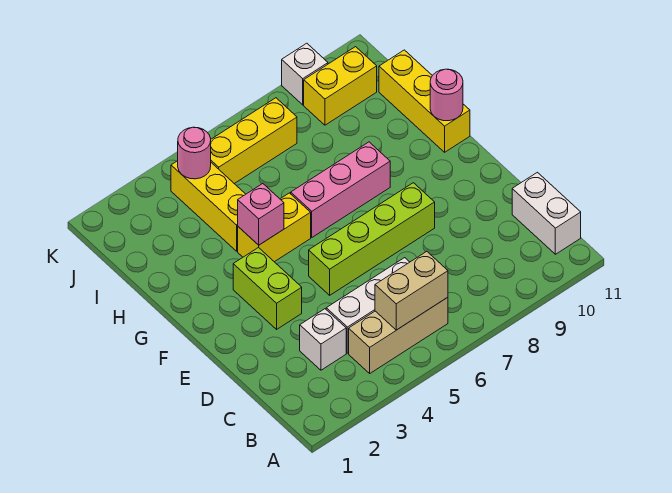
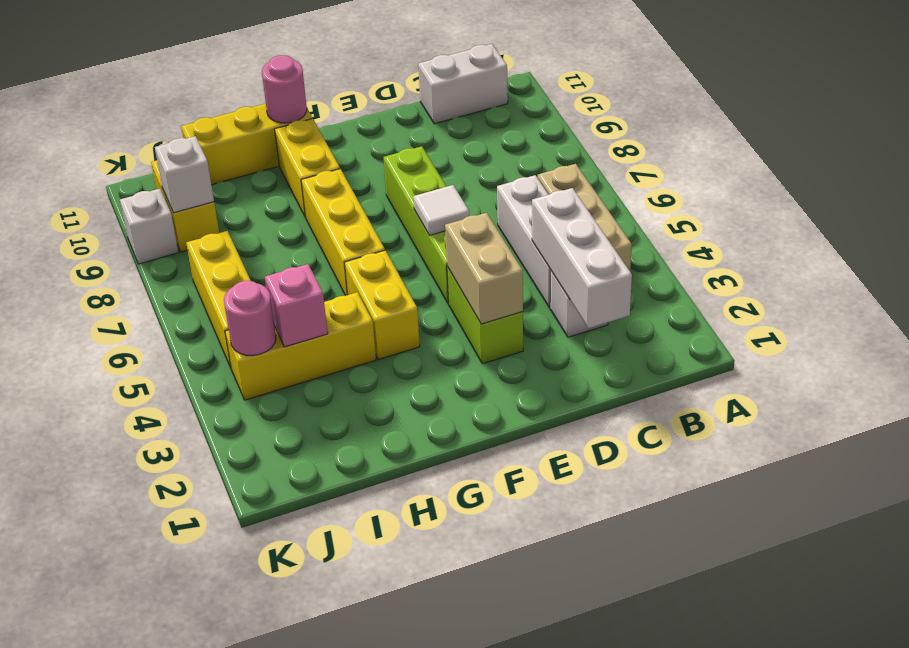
tan 1x2 brick [375,252,448,330] -> tan 1x2 brick moved to [445,213,523,324]
none -> white 1x3 brick [532,188,632,328]
lime 1x2 brick [233,247,302,329] -> lime 1x2 brick turned to [447,267,523,364]
none -> white 1x1 tile [413,185,469,235]
pink 1x1 brick [238,184,284,245] -> pink 1x1 brick moved to [265,264,328,347]
pink 1x3 brick [291,142,390,237] -> yellow 1x3 brick [301,169,385,296]
none -> yellow 1x2 brick [275,119,340,217]
none -> white 1x1 brick [155,136,214,213]

